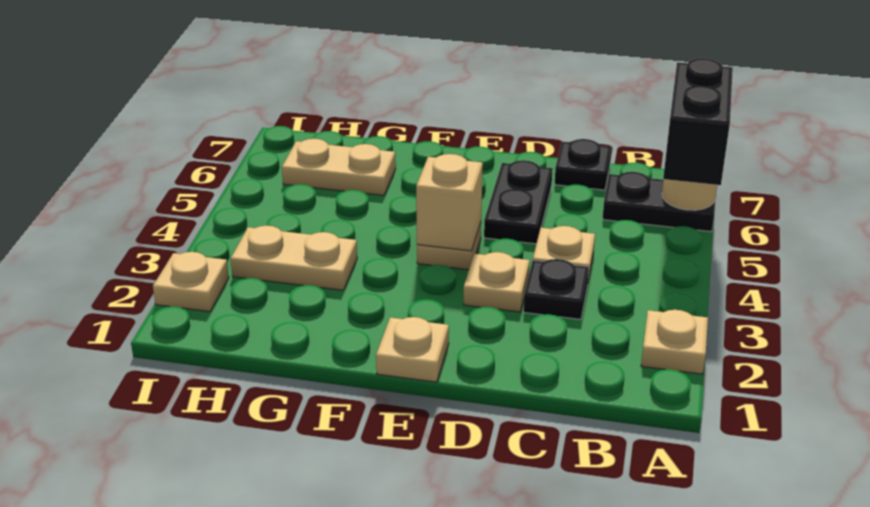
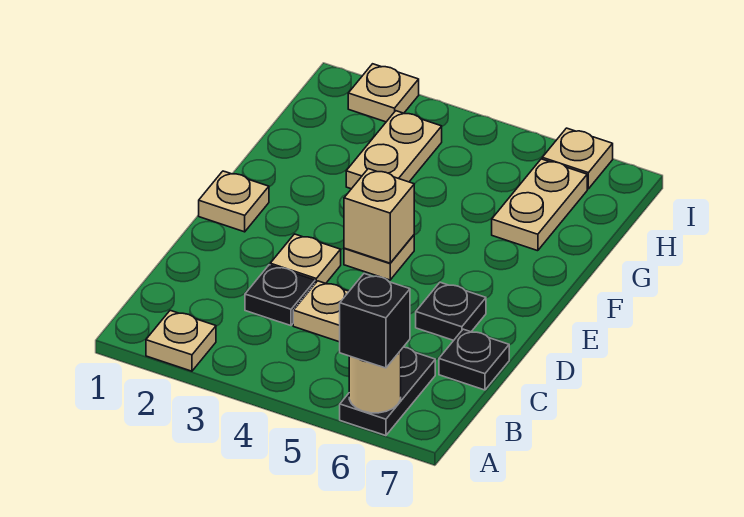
black 1x2 brick [663,58,733,185] -> black 1x1 brick [340,274,410,368]
black 1x2 plate [484,160,553,244] -> black 1x1 plate [416,282,486,340]
none -> tan 1x1 plate [542,128,613,189]

